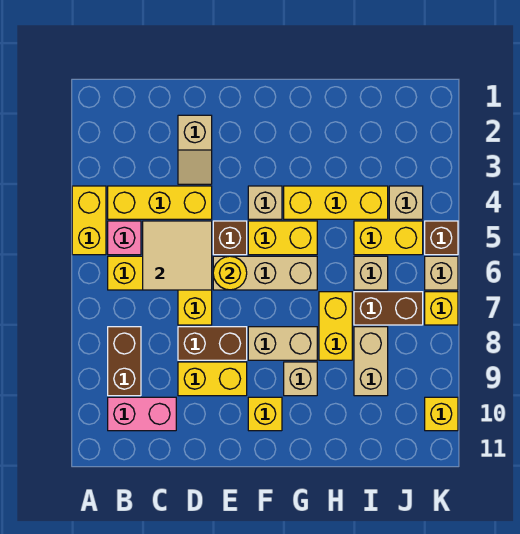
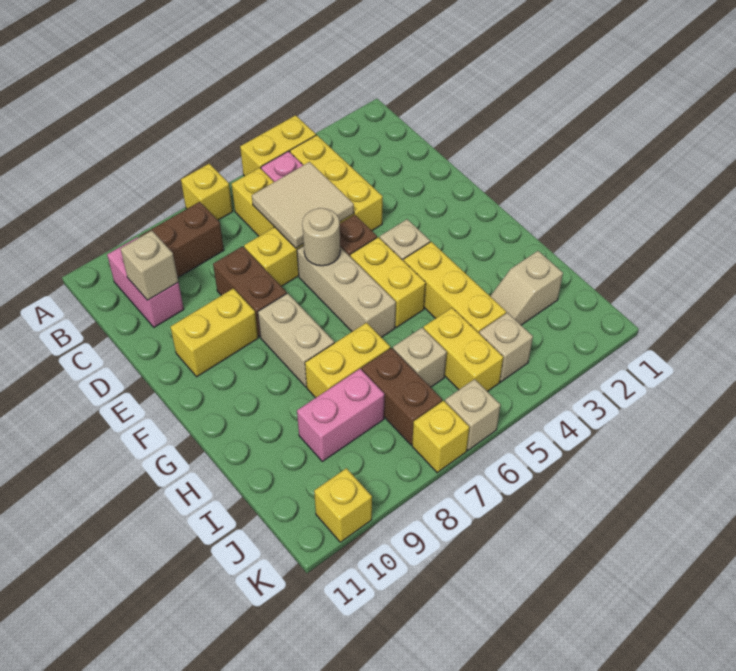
tan 1x2 slope [178,115,212,184] -> tan 1x2 slope moved to [490,251,563,325]
yellow 1x2 brick [178,362,247,396] -> yellow 1x2 brick turned to [170,288,258,377]
yellow 1x1 round brick [213,256,247,290] -> tan 1x1 round brick [302,208,340,266]
yellow 1x1 brick [248,397,282,431] -> yellow 1x1 brick moved to [181,164,233,220]
tan 1x1 brick [284,362,317,396] -> tan 1x1 brick moved to [120,231,178,300]
tan 1x2 brick [354,327,388,396] -> pink 1x2 brick [297,369,384,461]
brown 1x1 brick [425,221,458,255] -> none

